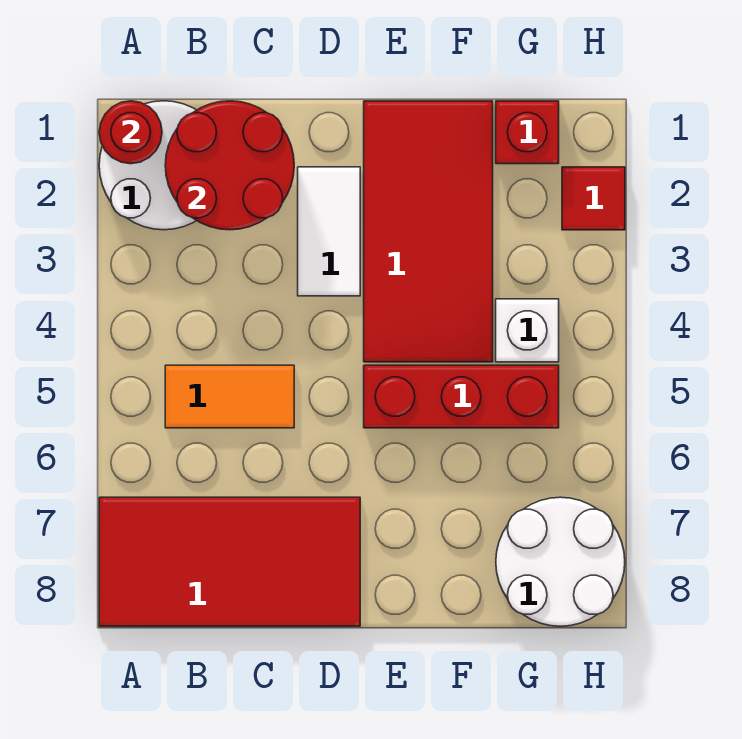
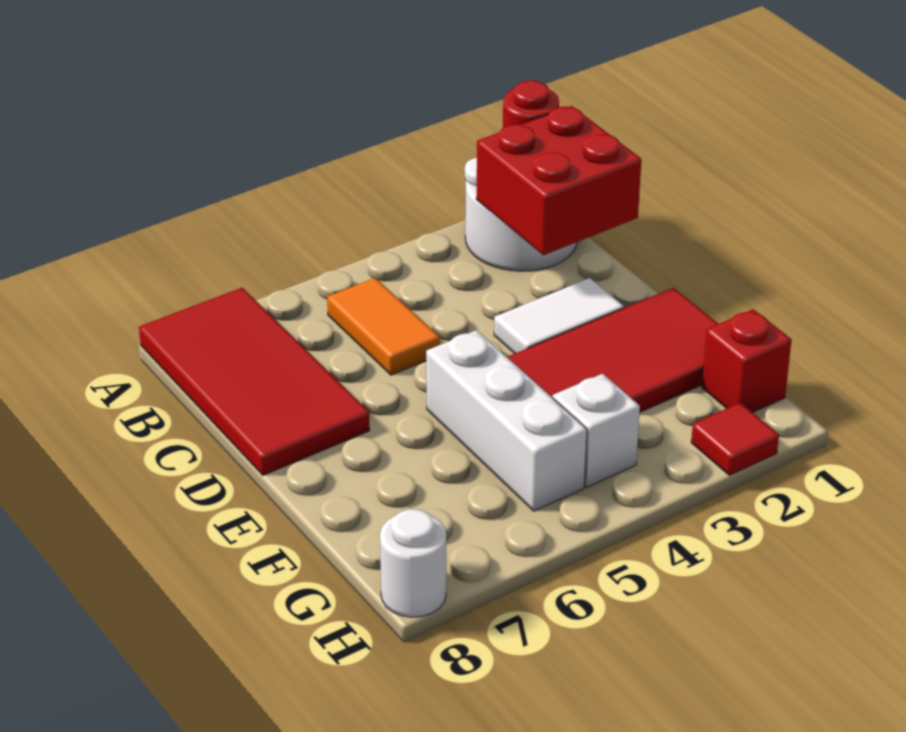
red 2x2 round brick [165,101,294,230] -> red 2x2 brick [476,106,641,255]
red 1x3 brick [364,365,559,428] -> white 1x3 brick [426,330,587,511]
white 2x2 round brick [496,497,625,626] -> white 1x1 round brick [380,509,446,617]

